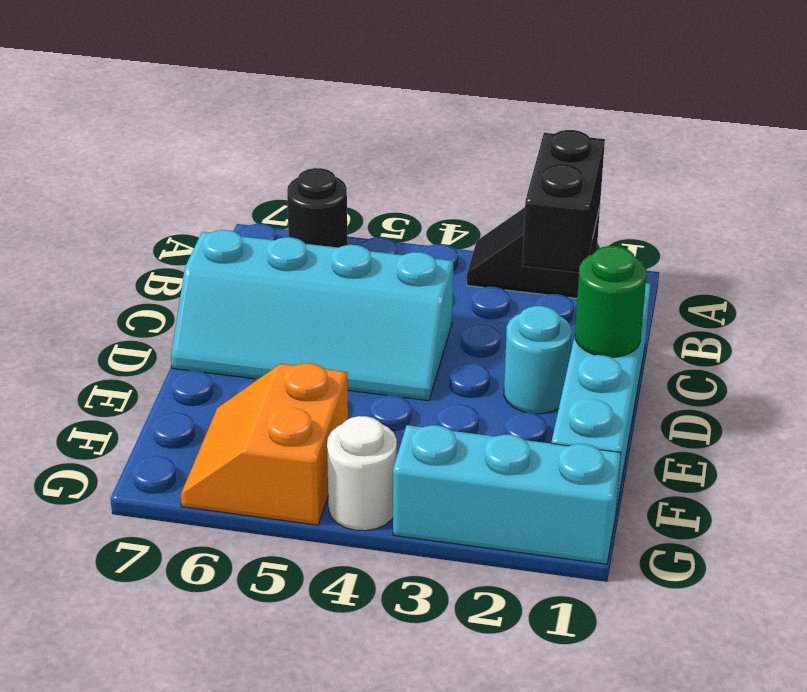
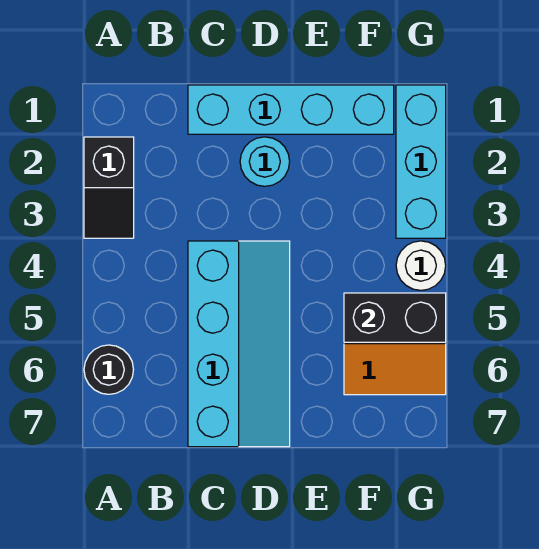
black 1x2 brick [522,130,605,273] -> black 1x2 brick moved to [344,293,446,342]
green 1x1 round brick [575,246,647,357] -> none

